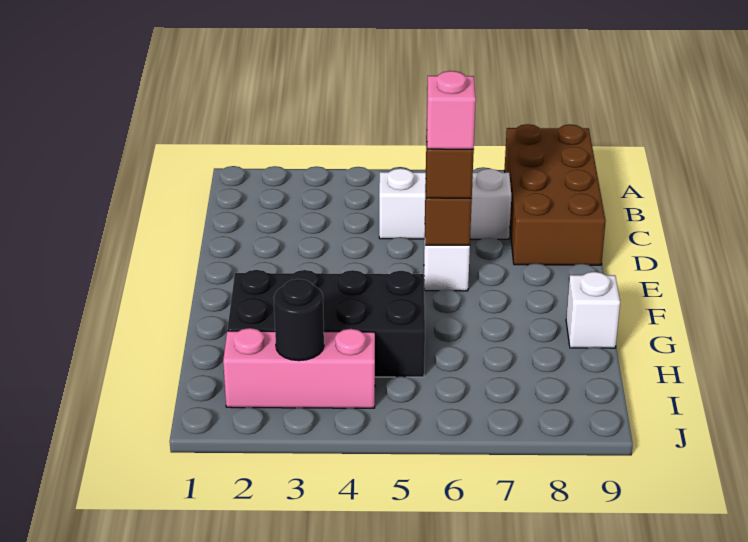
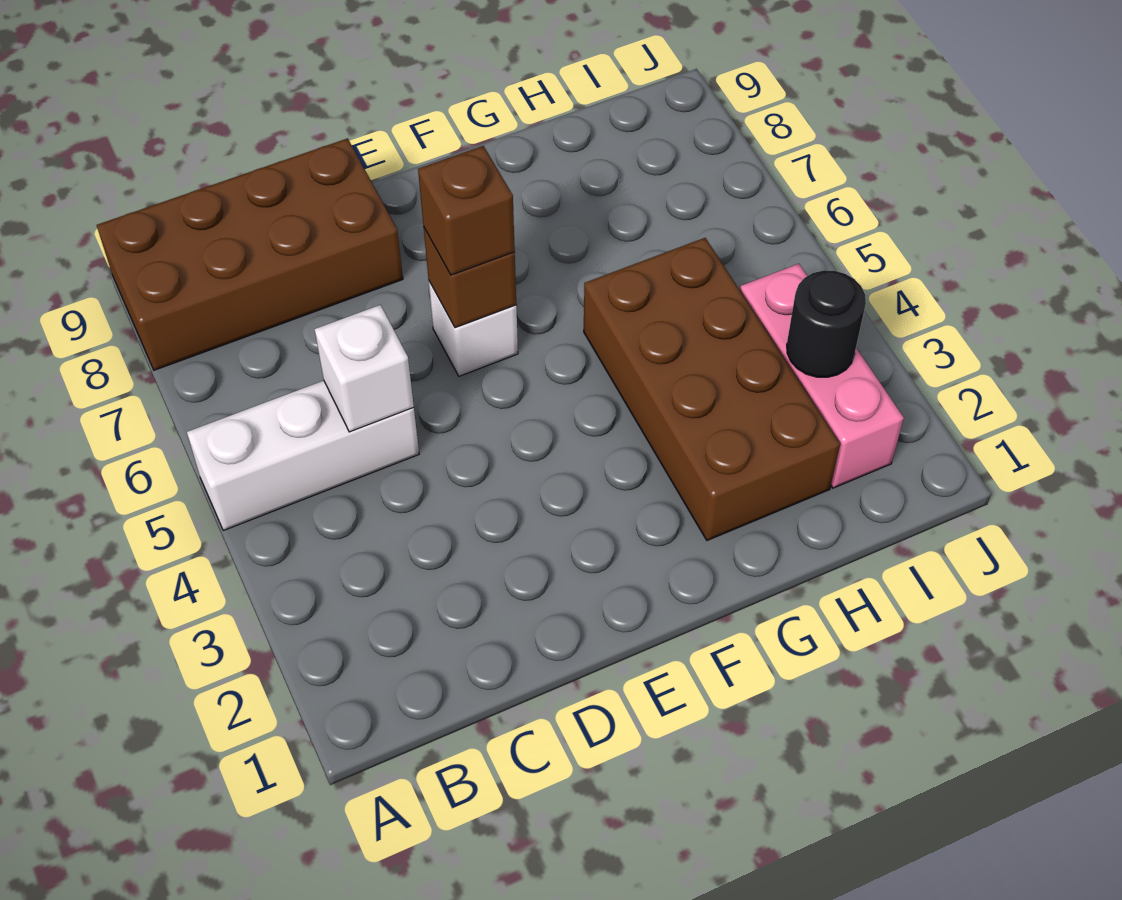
white 1x3 brick [379,168,511,239] -> white 1x3 brick turned to [187,381,419,530]
pink 1x1 brick [427,71,476,149] -> none
black 2x4 brick [227,270,425,377] -> brown 2x4 brick [584,238,840,540]
white 1x1 brick [566,272,620,348] -> white 1x1 brick moved to [314,305,414,432]

